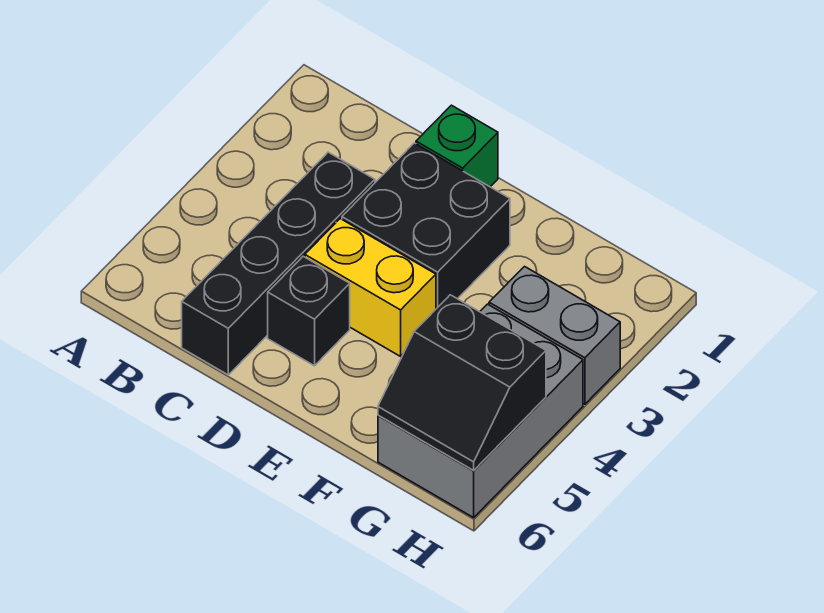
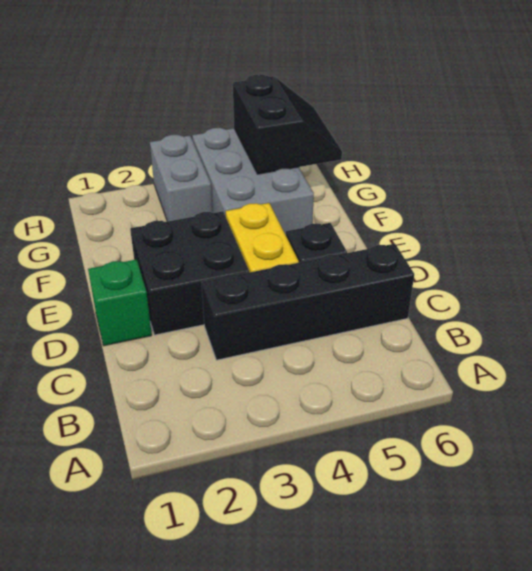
grey 2x3 brick [378,304,583,518] -> grey 2x3 brick turned to [192,128,314,235]

